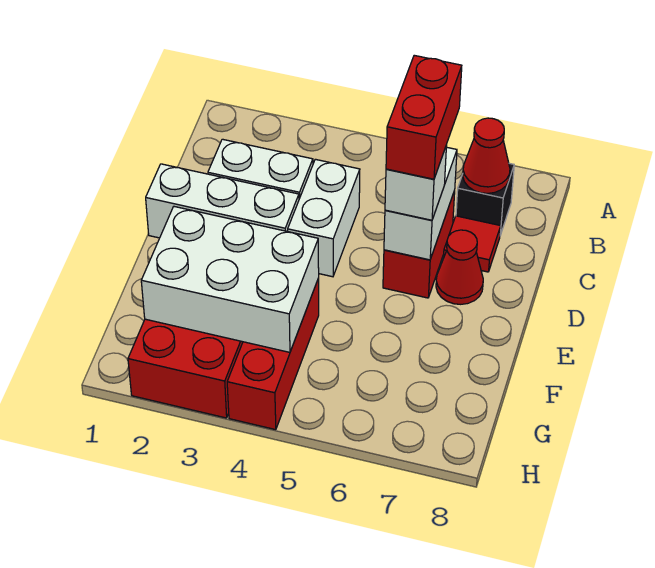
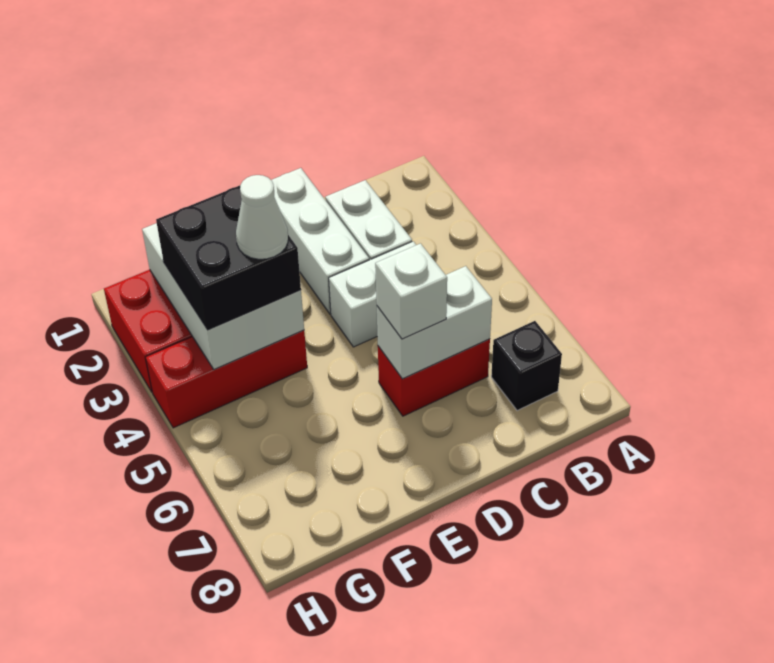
red 1x1 cone [463,118,510,193] -> none
red 1x2 brick [386,55,462,179] -> none
red 1x1 tile [443,216,501,272] -> none
red 1x1 cone [436,230,483,304] -> none
none -> black 2x2 brick [156,186,301,330]
none -> white 1x1 cone [236,175,288,259]

